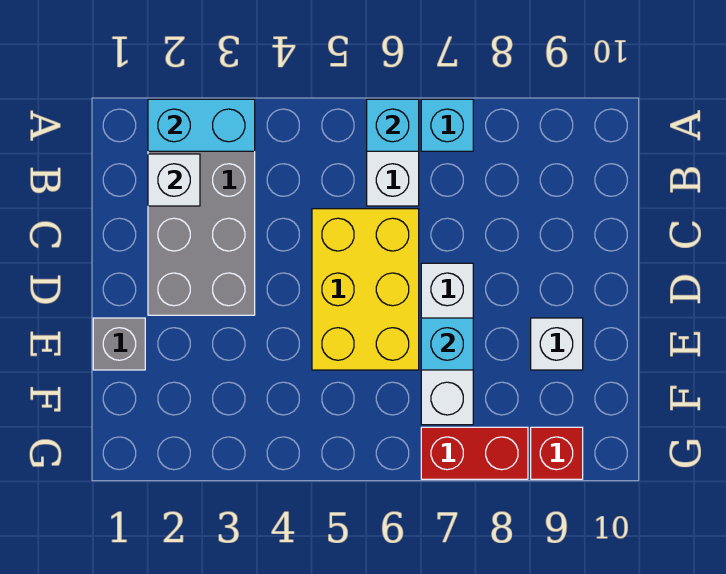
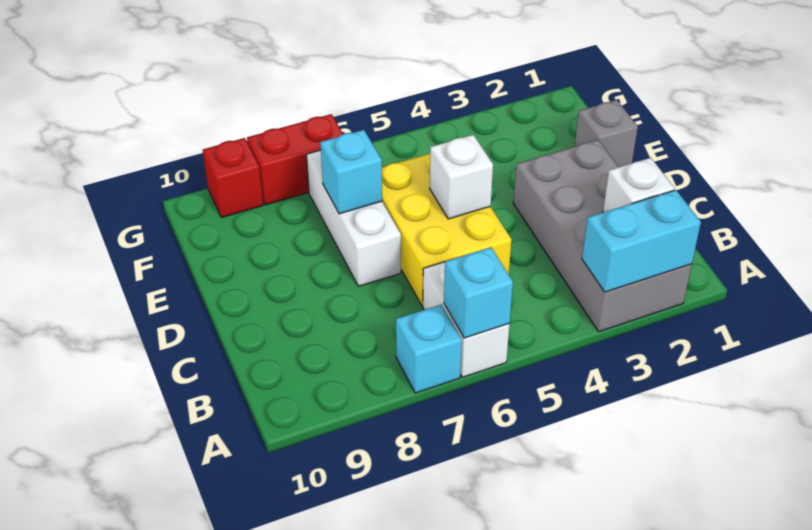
white 1x1 brick [531,318,583,370] -> white 1x1 brick moved to [430,135,493,219]

